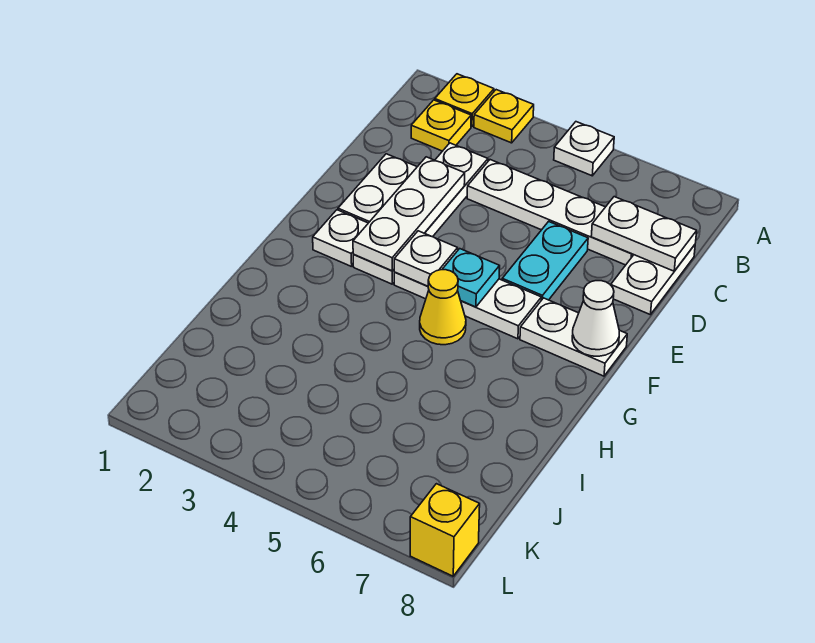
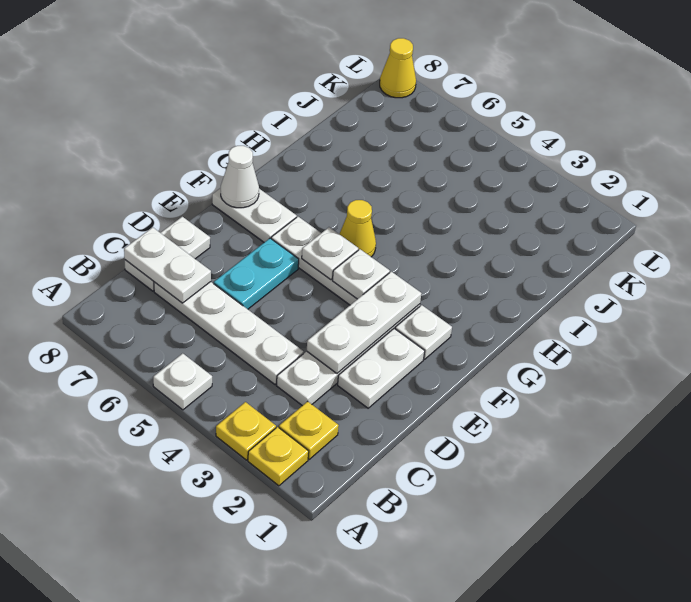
cyan 1x1 plate [442,249,500,307] -> white 1x1 plate [302,227,358,280]
yellow 1x1 brick [410,484,480,576] -> yellow 1x1 cone [380,38,416,98]

